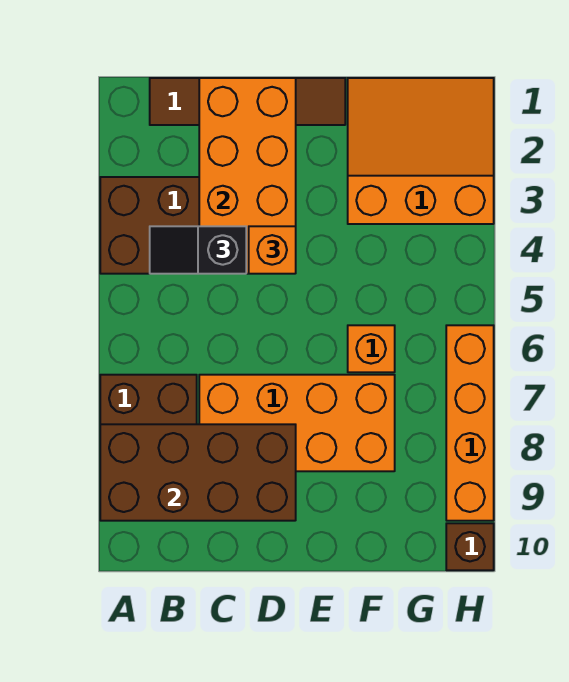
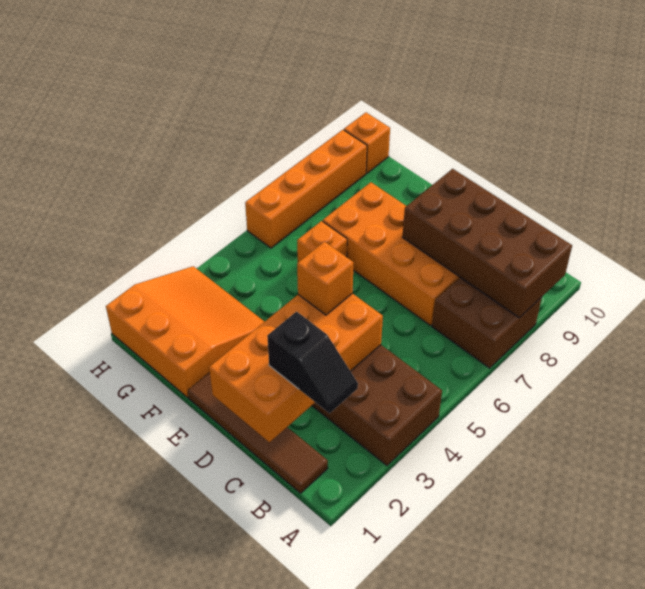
black 1x2 slope [150,226,246,274] -> black 1x2 slope moved to [267,312,358,413]
orange 3x3 slope [348,78,494,224] -> orange 3x3 slope turned to [106,266,265,397]
brown 1x1 brick [446,523,494,570] -> orange 1x1 brick [344,113,390,173]

